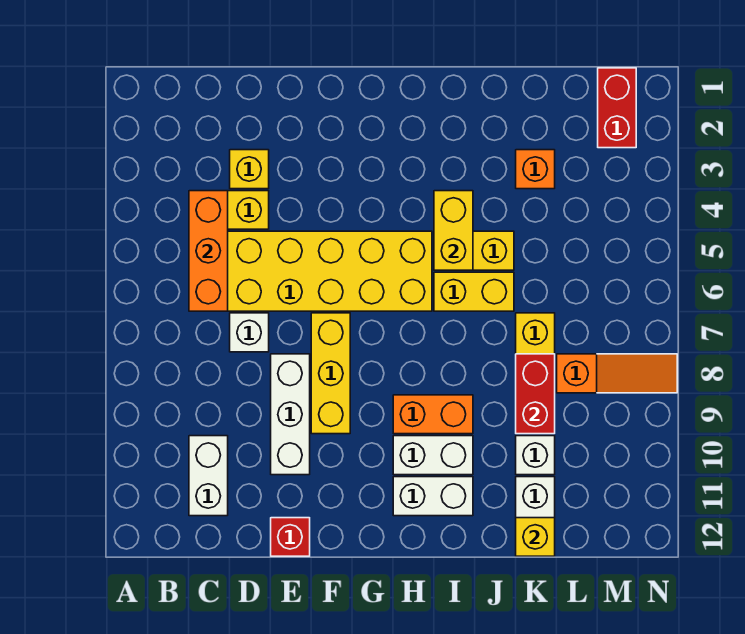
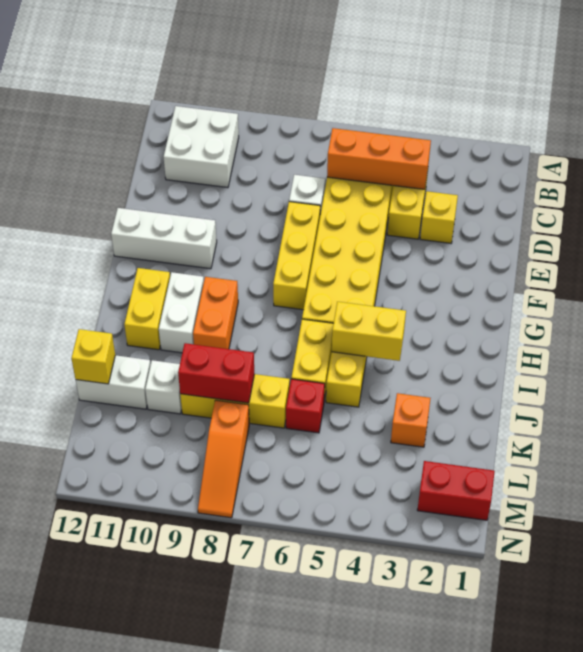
white 1x2 brick [189,436,228,516] -> white 2x2 brick [164,106,239,188]
white 1x3 brick [271,354,310,475] -> white 1x3 brick moved to [111,208,217,269]
red 1x1 brick [271,518,310,556] -> red 1x1 brick moved to [286,379,325,433]
yellow 1x3 brick [311,313,350,434] -> yellow 1x3 brick turned to [273,202,320,310]
white 1x2 brick [393,477,473,516] -> yellow 1x2 brick [124,268,170,350]

